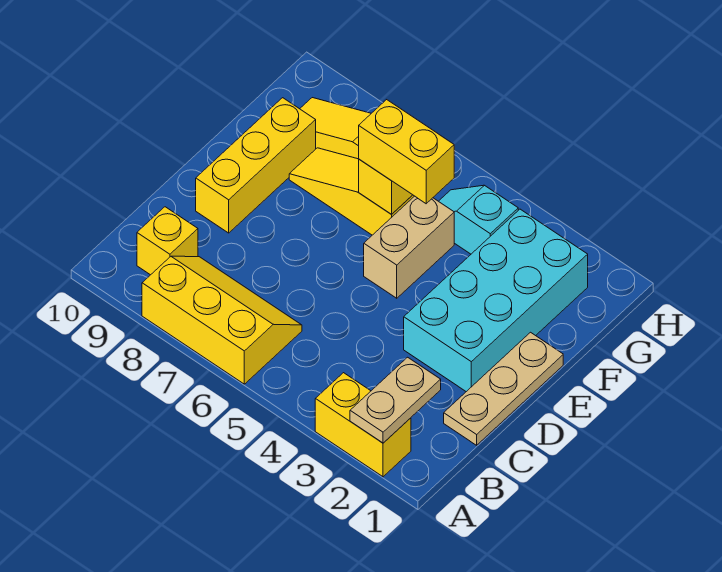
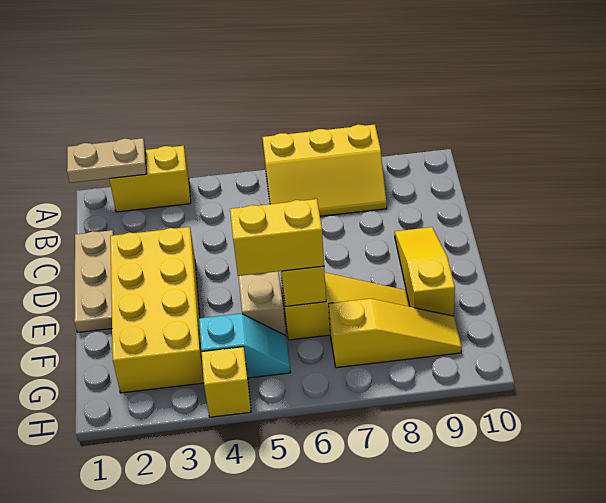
tan 1x2 plate [350,357,441,443] -> tan 1x2 plate turned to [67,138,146,183]
yellow 1x1 brick [137,207,198,275] -> yellow 1x1 brick moved to [202,347,251,417]
cyan 2x4 brick [404,209,588,392] -> yellow 2x4 brick [110,227,204,393]
yellow 1x3 brick [196,98,316,233] -> yellow 1x3 slope [395,227,455,316]

